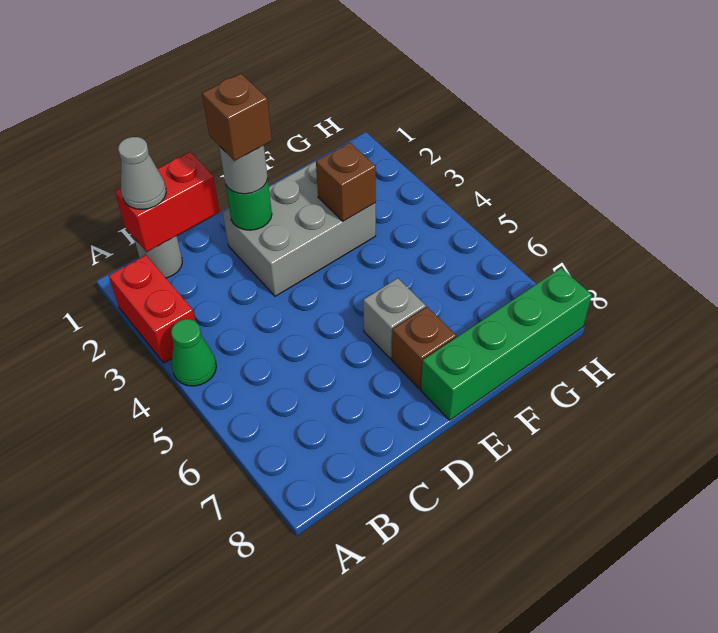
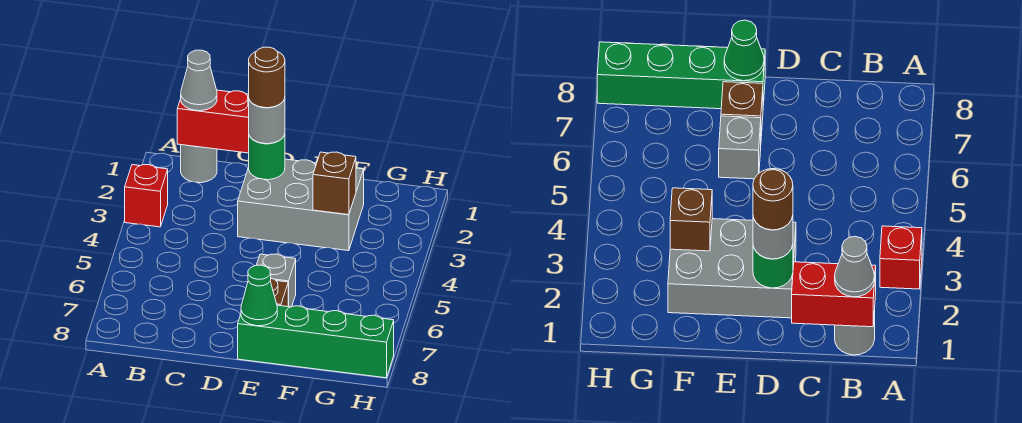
red 1x2 brick [109,255,195,363] -> red 1x1 brick [125,165,168,227]
green 1x1 cone [171,319,216,386] -> green 1x1 cone moved to [241,265,277,326]
brown 1x1 brick [202,74,272,161] -> brown 1x1 round brick [249,47,285,108]

